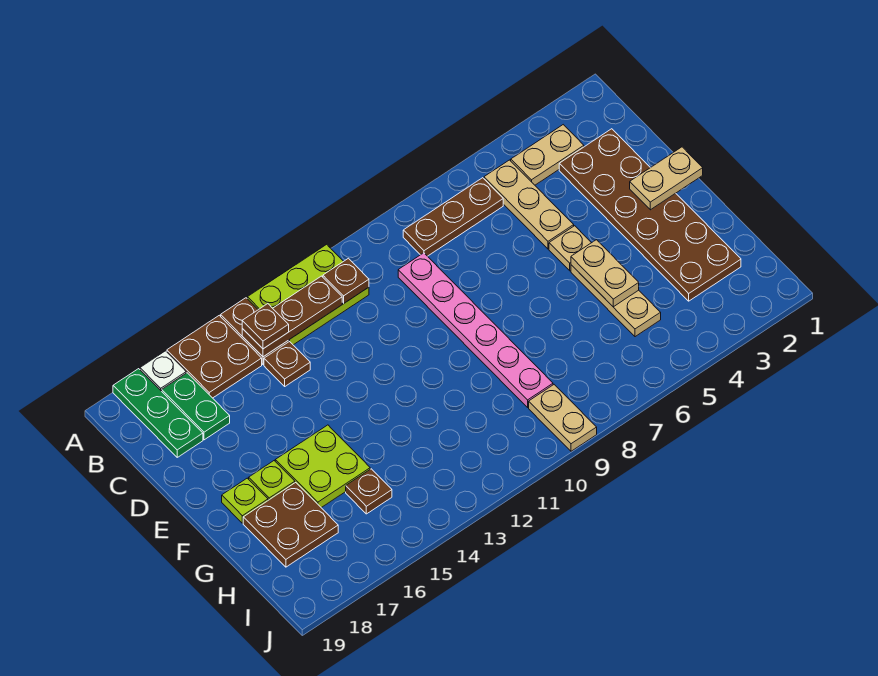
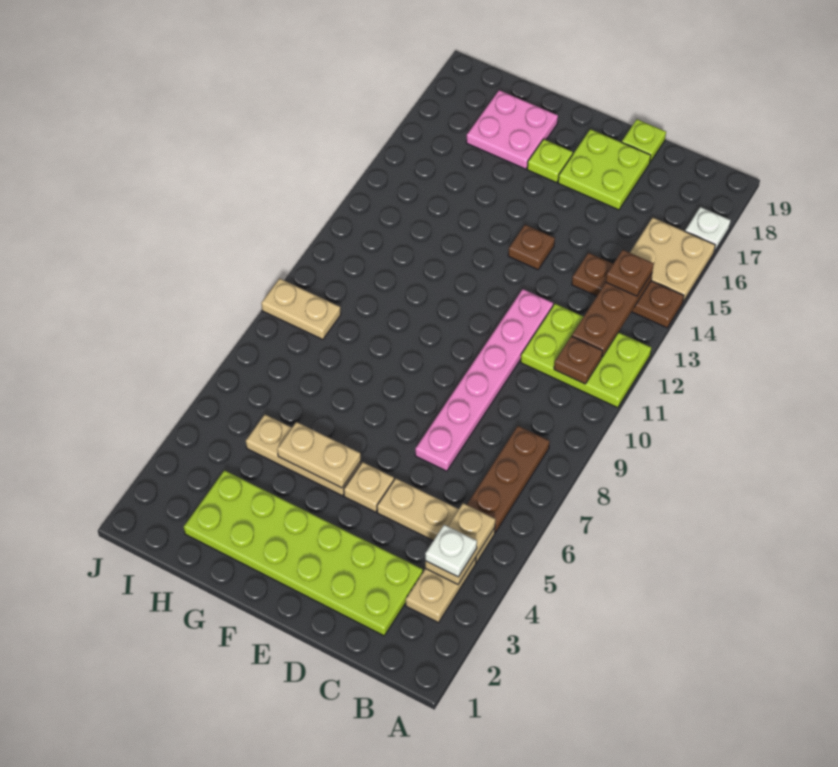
lime 2x3 plate [247,244,369,345] -> lime 2x3 plate turned to [521,304,651,408]
brown 2x2 plate [167,315,262,398] -> tan 2x2 plate [630,218,715,302]
green 1x3 plate [113,369,203,457] -> none
none -> white 1x1 plate [425,525,477,577]
green 1x2 plate [162,373,230,440] -> none
brown 2x6 plate [559,129,741,301] -> lime 2x6 plate [184,470,423,636]
pink 1x6 plate [398,253,553,407] -> pink 1x6 plate turned to [415,289,553,471]
tan 1x2 plate [630,147,703,210] -> tan 1x2 plate moved to [425,503,495,584]
lime 2x2 plate [275,425,370,508] -> lime 2x2 plate moved to [558,129,651,210]
lime 1x1 plate [222,478,268,523] -> lime 1x1 plate moved to [622,119,666,162]
brown 2x2 plate [243,483,338,567] -> pink 2x2 plate [466,90,558,169]
brown 1x1 plate [346,469,392,514] -> brown 1x1 plate moved to [508,225,555,270]

